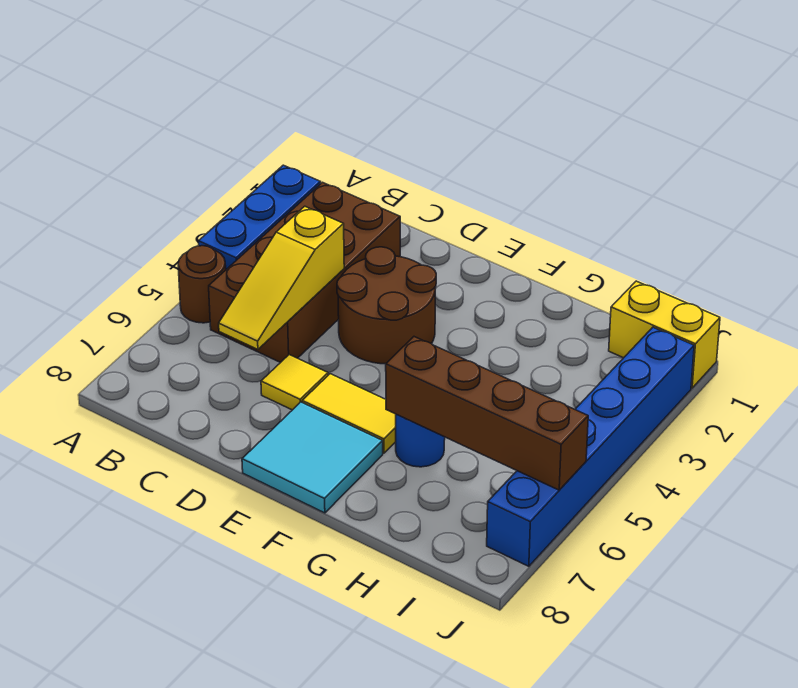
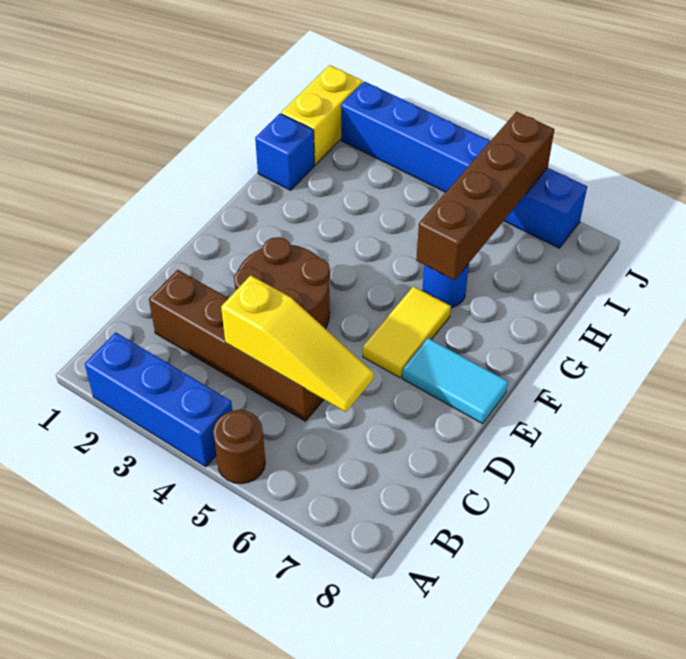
brown 2x4 brick [209,182,400,363] -> brown 1x4 brick [149,270,324,421]
yellow 1x1 tile [261,355,328,410] -> none
cyan 2x2 tile [242,402,383,513] -> cyan 1x2 tile [402,338,508,424]
none -> blue 1x1 brick [255,114,314,190]

